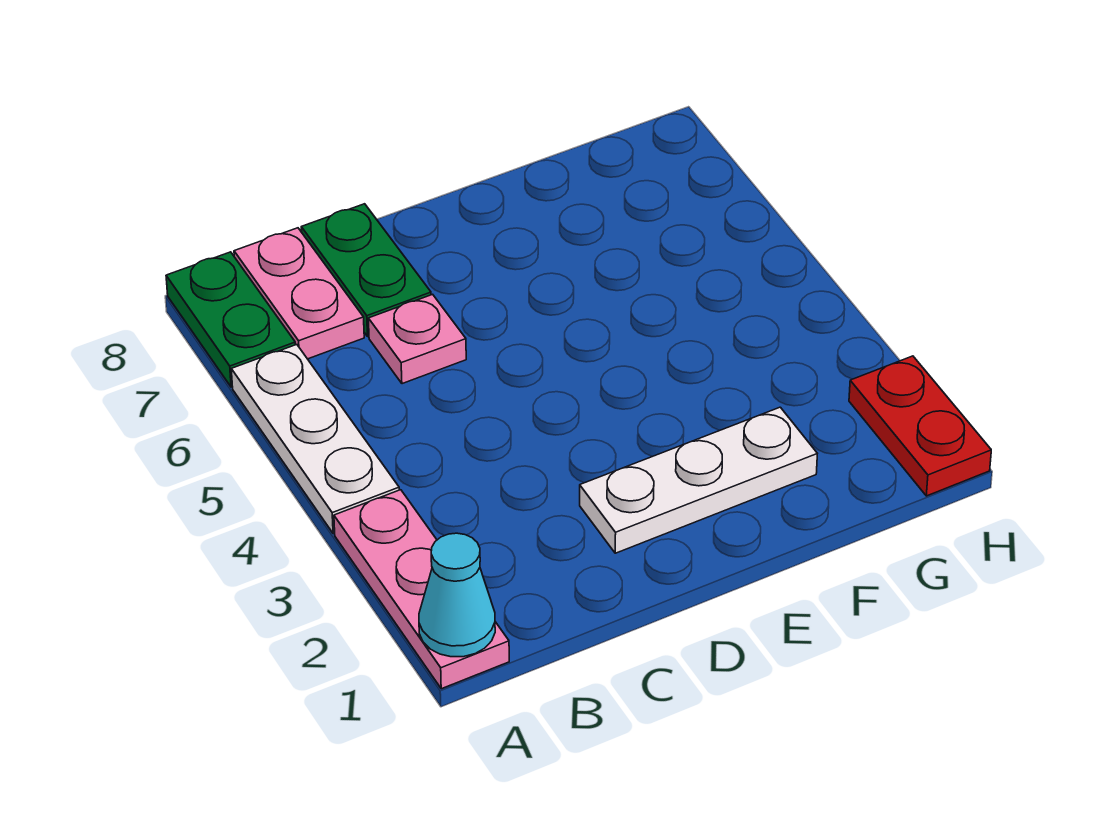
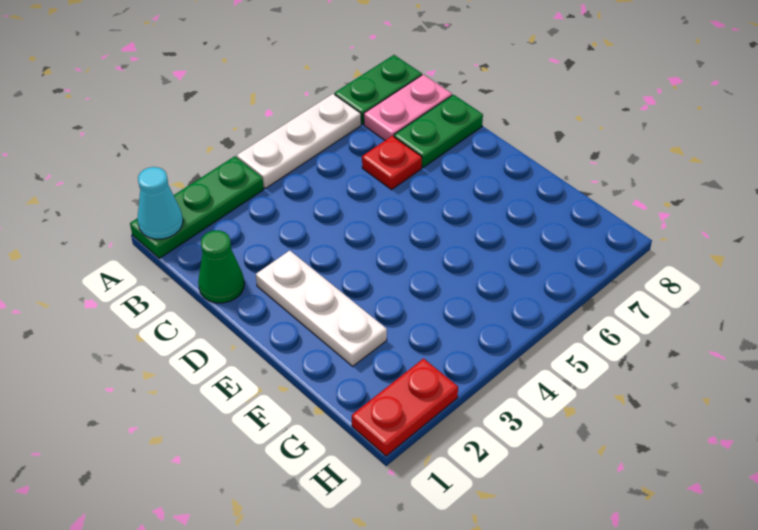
pink 1x3 plate [334,490,509,689] -> green 1x3 plate [130,156,264,258]
none -> green 1x1 cone [198,230,244,303]
pink 1x1 plate [368,294,466,384] -> red 1x1 plate [362,136,422,190]

